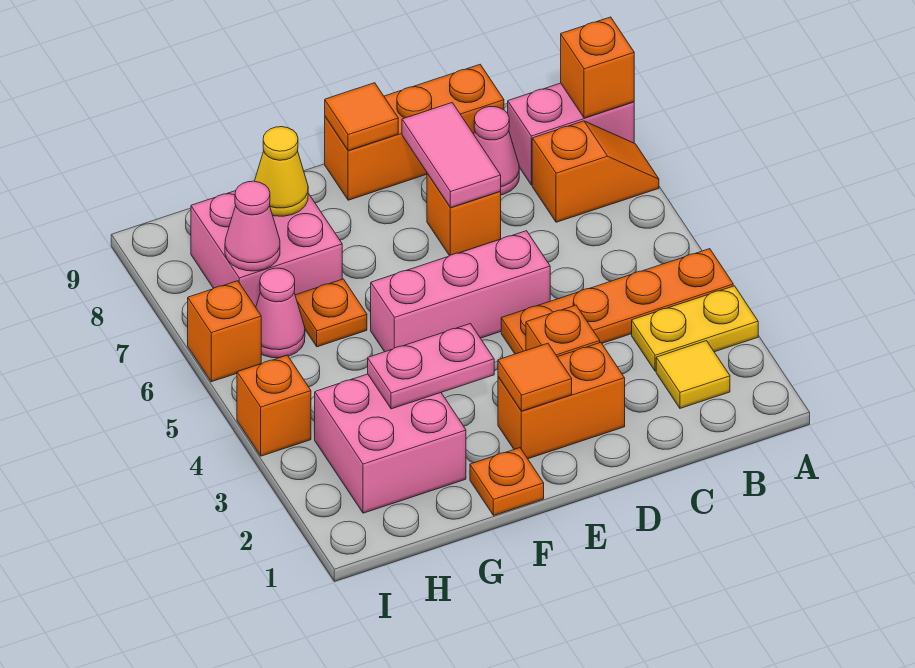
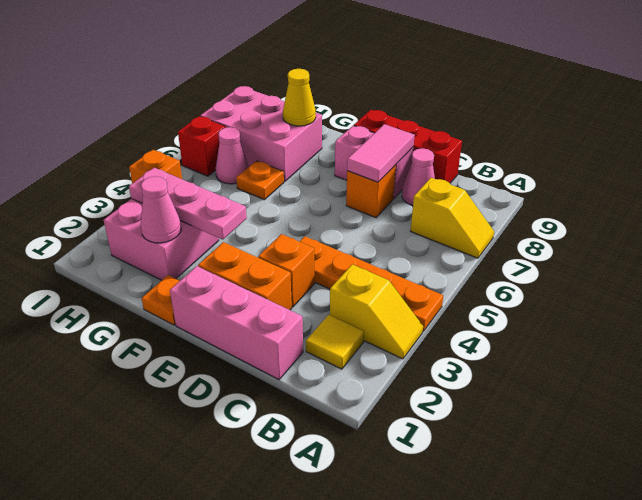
yellow 1x2 plate [632,286,758,371] -> yellow 1x2 slope [330,265,423,359]
orange 1x2 slope [532,121,659,222] -> yellow 1x2 slope [411,178,494,258]
pink 1x2 brick [508,83,634,185] -> pink 1x2 brick moved to [335,126,413,198]
orange 1x1 brick [561,17,634,118] -> none
orange 1x3 brick [325,65,504,200] -> red 1x3 brick [354,110,462,183]
pink 1x3 brick [371,231,550,352] -> pink 1x3 brick moved to [170,266,303,380]
orange 1x1 tile [498,343,572,411] -> none
orange 1x1 tile [325,83,398,151] -> none
pink 1x2 plate [368,324,494,409] -> pink 1x3 plate [129,168,247,240]
pink 2x2 brick [191,191,342,307] -> pink 2x3 brick [200,86,322,181]
pink 1x1 cone [225,181,280,271] -> pink 1x1 cone moved to [141,176,181,243]
orange 1x1 brick [188,281,261,382] -> red 1x1 brick [178,116,225,176]

